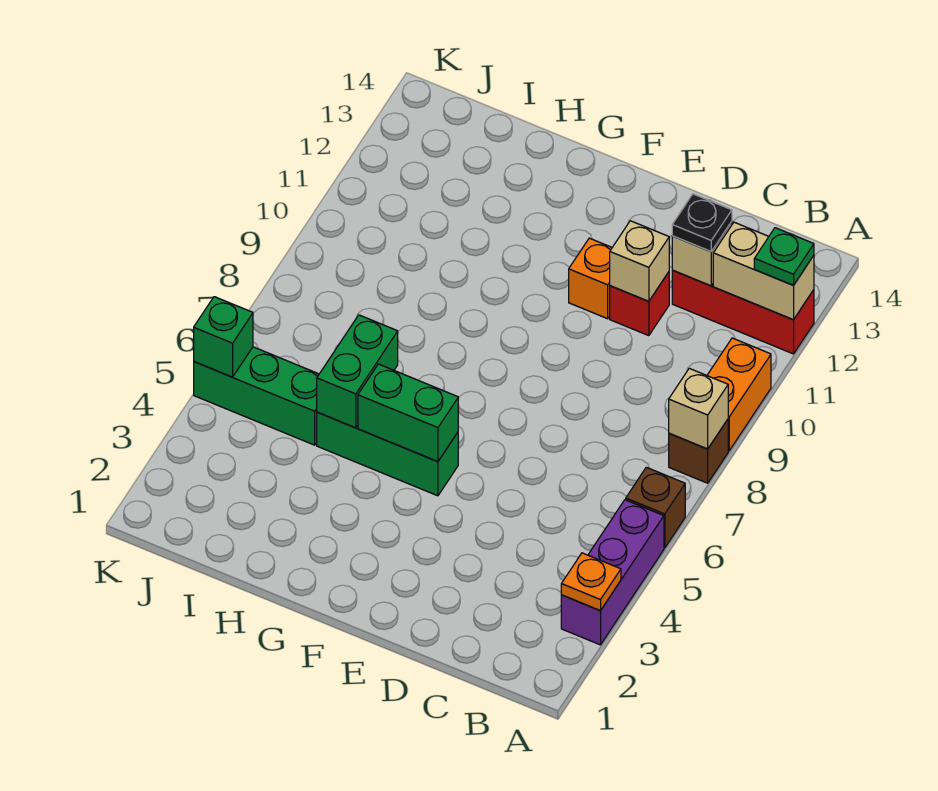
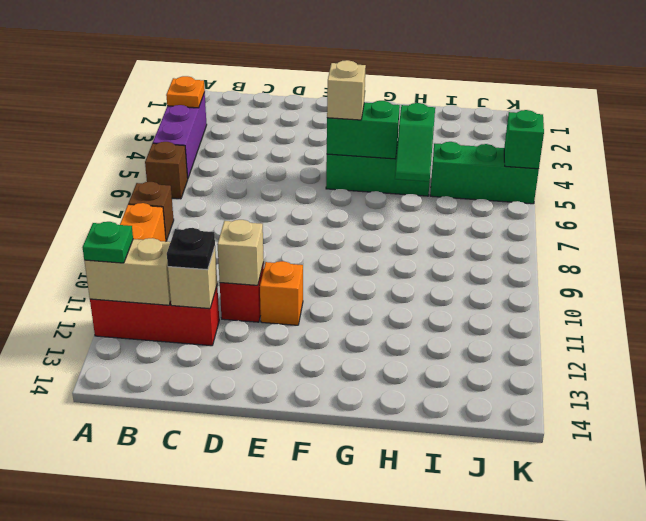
tan 1x1 brick [669,368,728,449] -> tan 1x1 brick moved to [327,60,366,120]
green 1x2 brick [317,315,398,428] -> green 1x2 slope [395,103,435,182]

